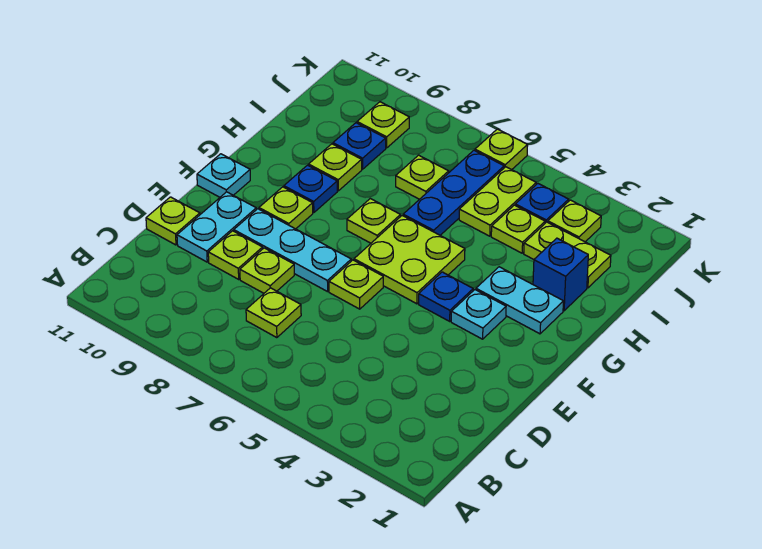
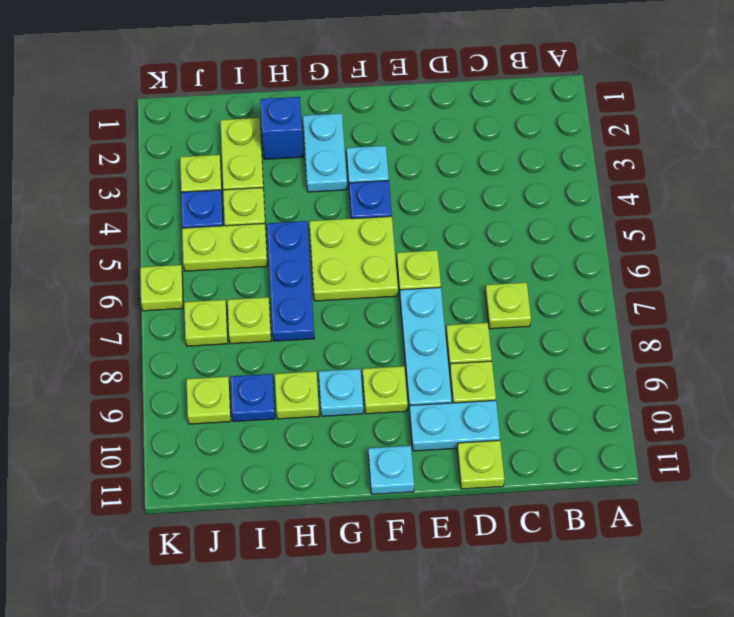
lime 1x1 plate [347,199,400,243] -> lime 1x1 plate moved to [184,300,228,346]
blue 1x1 plate [284,165,337,213] -> cyan 1x1 plate [319,369,363,416]
blue 1x3 plate [403,150,504,235] -> blue 1x3 plate turned to [267,221,314,341]

